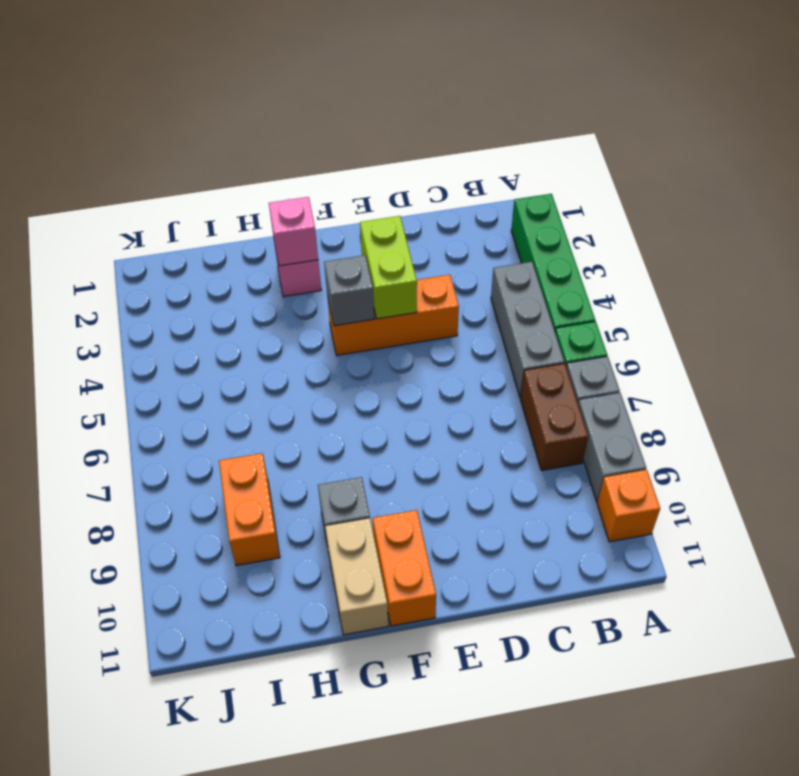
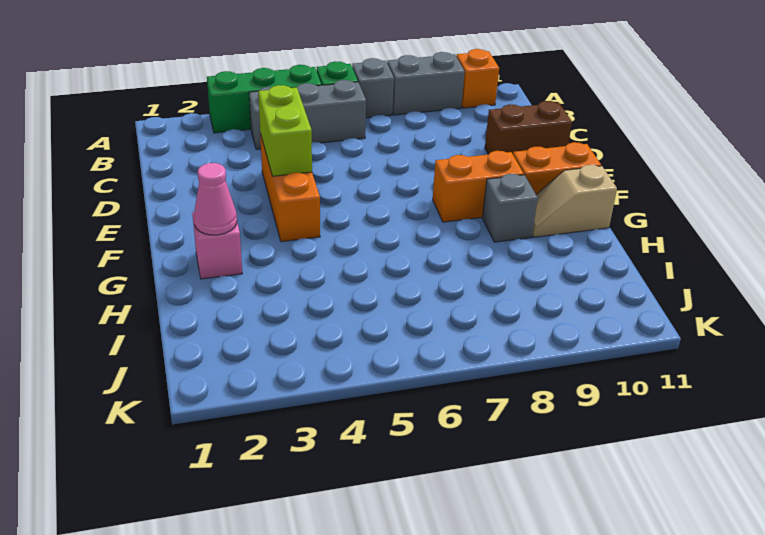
green 1x4 brick [511,194,595,330] -> green 1x3 brick [207,65,321,133]
brown 1x2 brick [520,363,588,471] -> brown 1x2 brick moved to [485,101,572,154]
lime 1x2 brick [360,216,417,319] -> lime 1x2 brick turned to [258,85,312,176]
grey 1x1 brick [324,255,374,326] -> none
pink 1x1 brick [269,197,318,266] -> pink 1x1 cone [194,163,237,235]
tan 1x2 brick [325,518,388,635] -> tan 1x2 slope [532,165,617,237]
orange 1x2 brick [219,453,280,566] -> orange 1x2 brick moved to [433,151,524,222]

